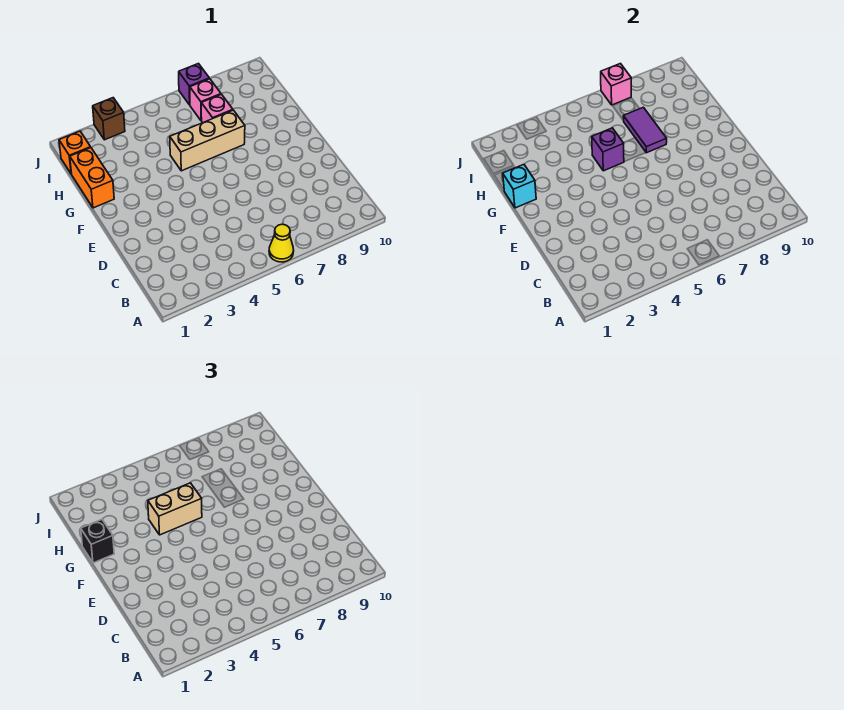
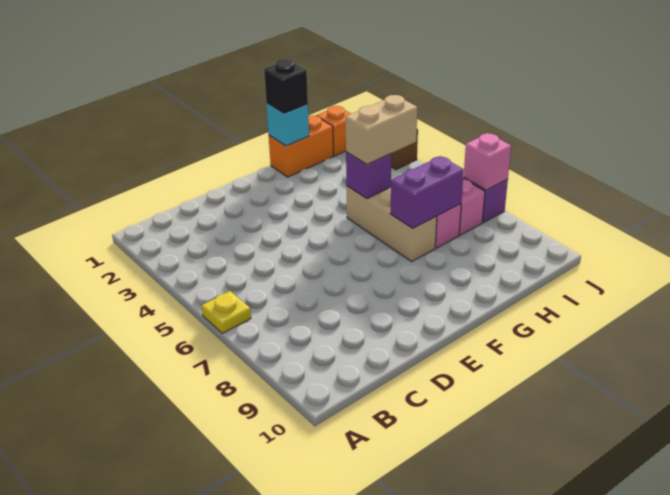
yellow 1x1 cone [269,224,294,262] -> yellow 1x1 plate [202,291,251,333]
tan 1x2 brick [148,483,202,535] -> tan 1x2 brick turned to [346,95,417,165]
purple 1x2 tile [623,107,667,153] -> purple 1x2 brick [390,156,464,228]

